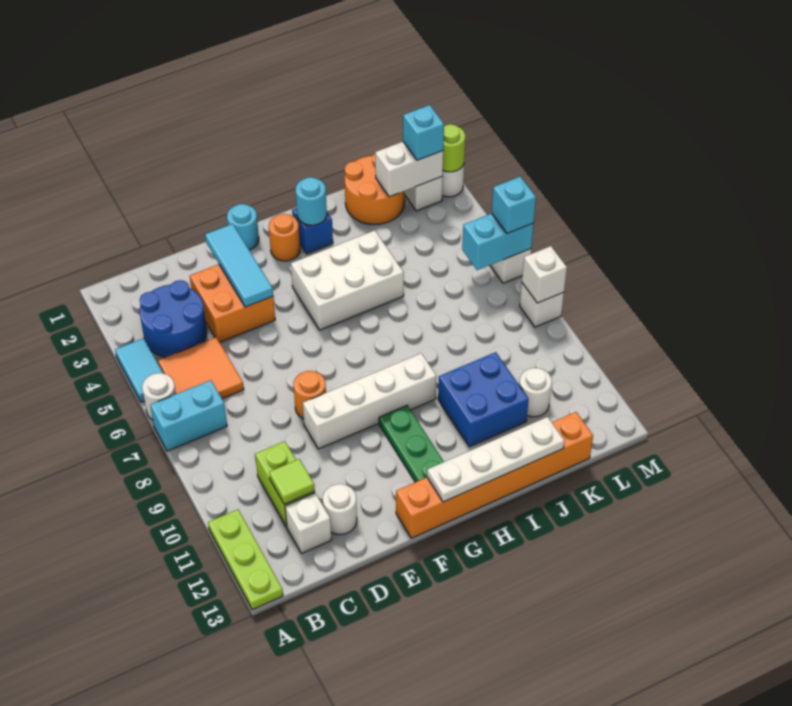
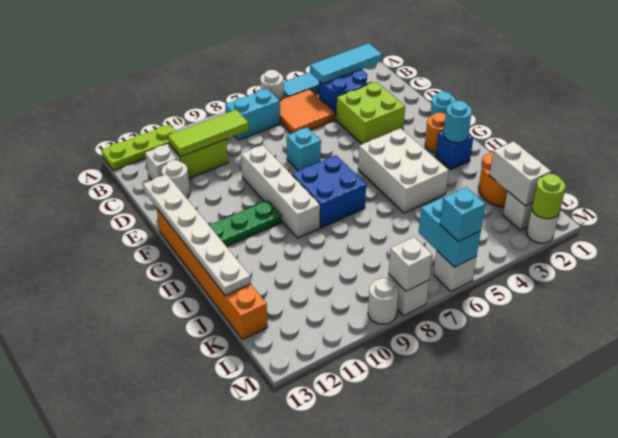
cyan 1x2 brick [150,380,227,451] -> cyan 1x2 brick turned to [225,89,280,140]
lime 1x1 tile [269,459,315,504] -> lime 1x3 tile [168,110,249,157]
orange 2x2 brick [190,264,275,342] -> lime 2x2 brick [336,82,405,144]
cyan 1x3 tile [205,224,273,307] -> cyan 1x3 tile moved to [310,43,382,84]
orange 1x1 round brick [294,371,326,419] -> none
white 1x4 plate [427,417,565,502] -> white 1x6 plate [143,174,251,295]
blue 2x2 brick [438,352,529,447] -> blue 2x2 brick moved to [292,155,366,228]
white 1x1 round brick [519,368,552,417] -> white 1x1 round brick moved to [368,278,399,324]
cyan 1x1 brick [403,105,444,160] -> cyan 1x1 brick moved to [286,127,321,171]

